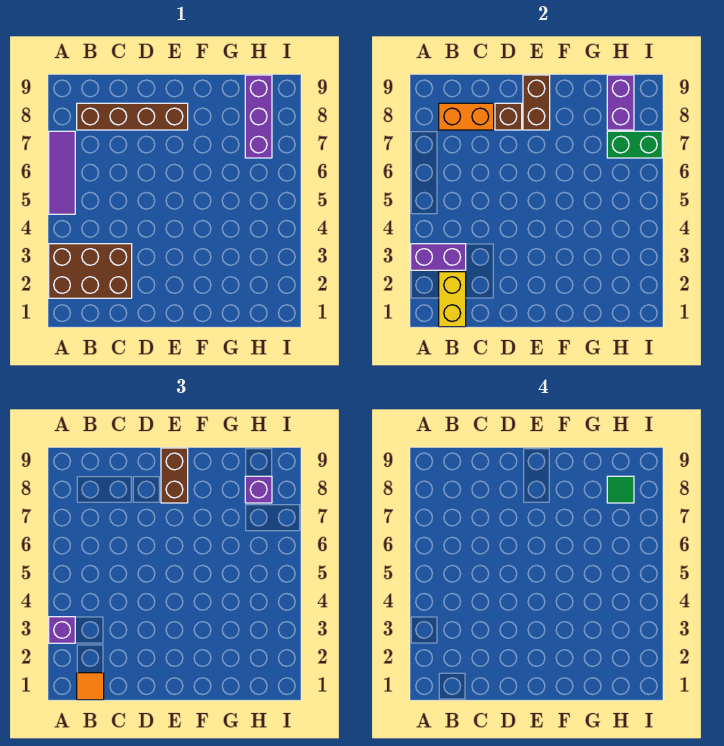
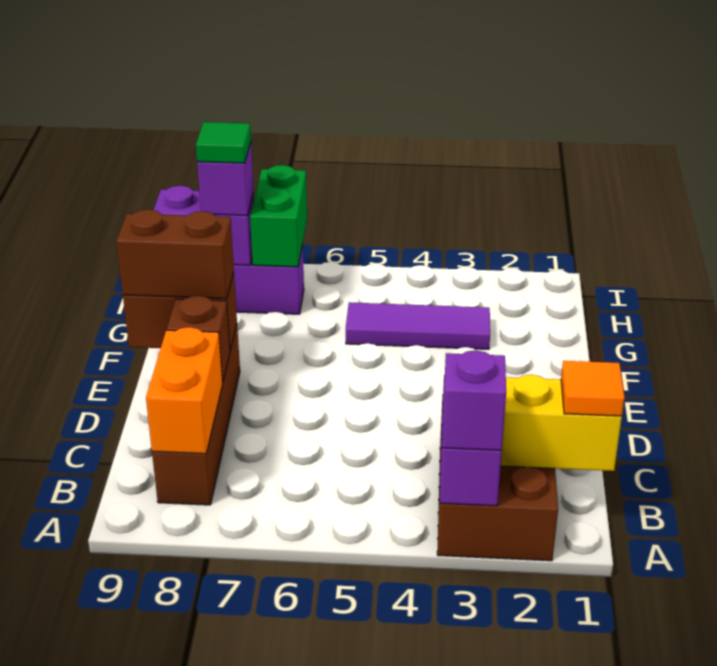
purple 1x3 tile [49,131,75,214] -> purple 1x3 tile moved to [346,302,490,349]

